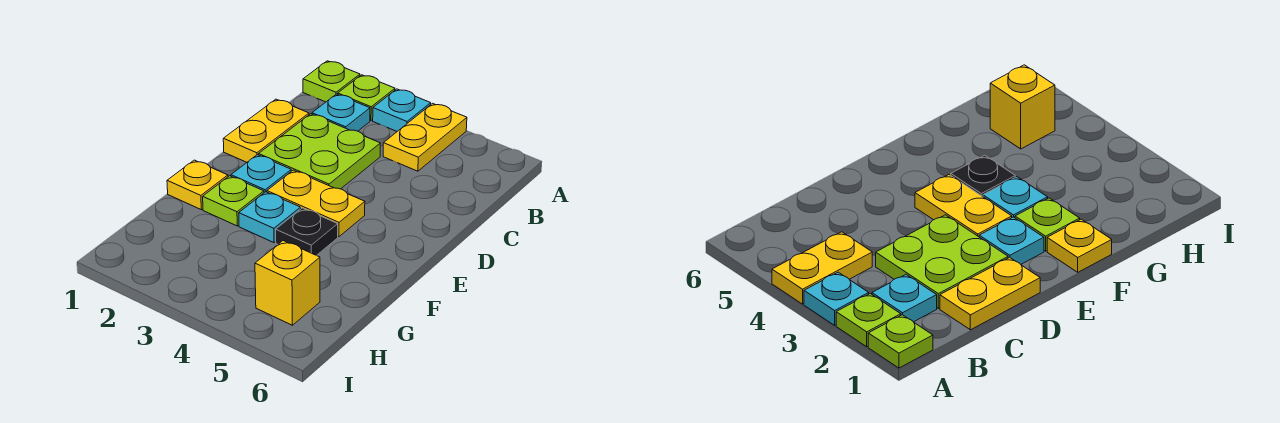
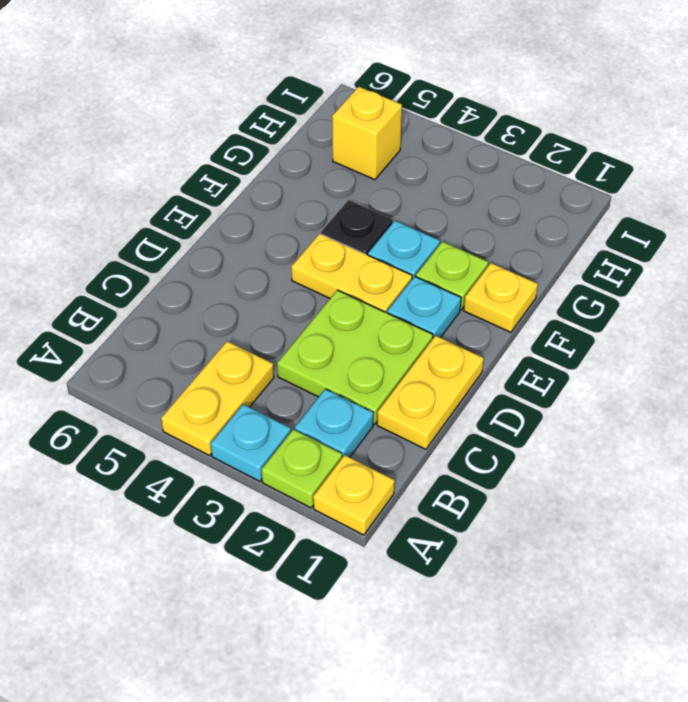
lime 1x1 plate [303,61,360,102] -> yellow 1x1 plate [313,455,395,535]

